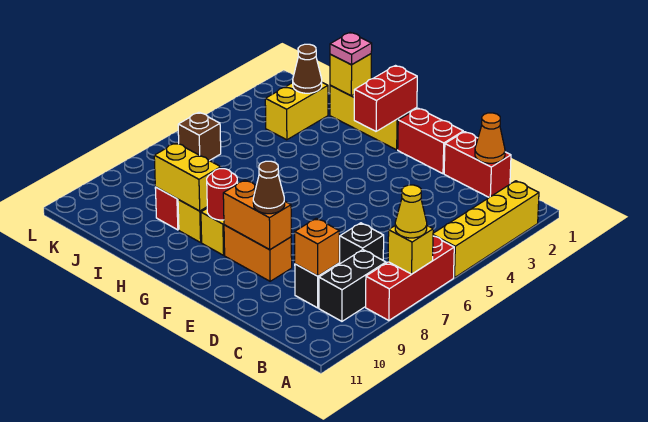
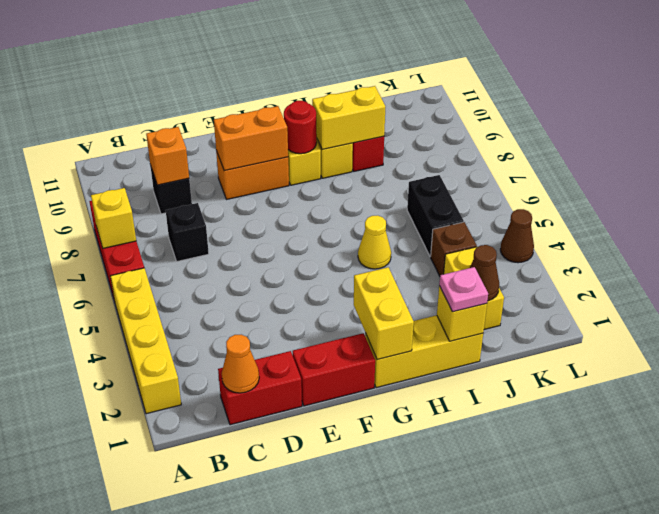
yellow 1x1 cone [395,185,427,238] -> yellow 1x1 cone moved to [358,215,391,269]
black 1x2 brick [319,250,386,321] -> black 1x2 brick moved to [407,175,464,257]
brown 1x1 cone [253,161,285,214] -> brown 1x1 cone moved to [500,209,534,263]
red 1x2 brick [354,66,417,131] -> yellow 1x2 brick [354,267,414,360]
brown 1x1 brick [178,112,221,161] -> brown 1x1 brick moved to [431,222,477,276]

